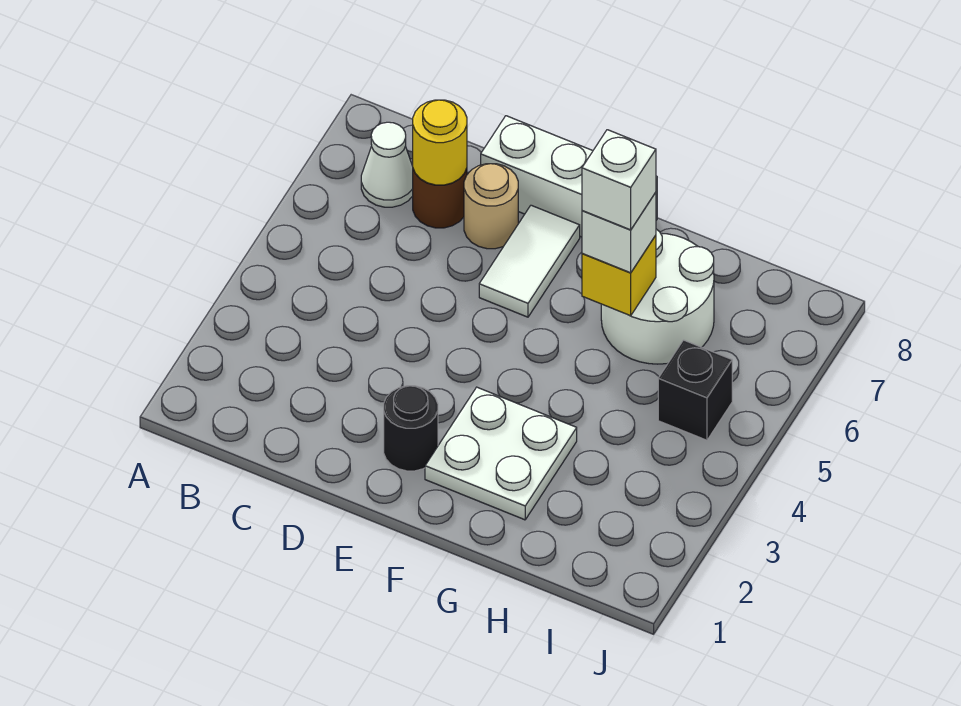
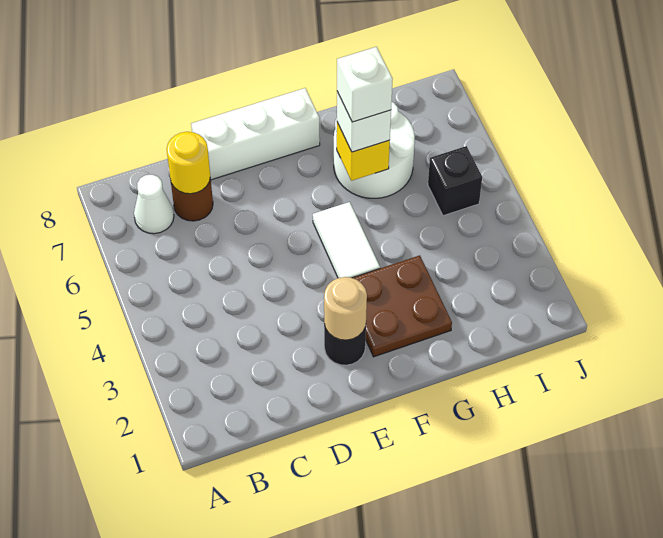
tan 1x1 round brick [464,164,518,249] -> tan 1x1 round brick moved to [324,277,367,340]
white 1x2 tile [479,205,580,317] -> white 1x2 tile moved to [313,202,380,278]
white 2x2 plate [425,387,577,520] -> brown 2x2 plate [353,255,452,357]

